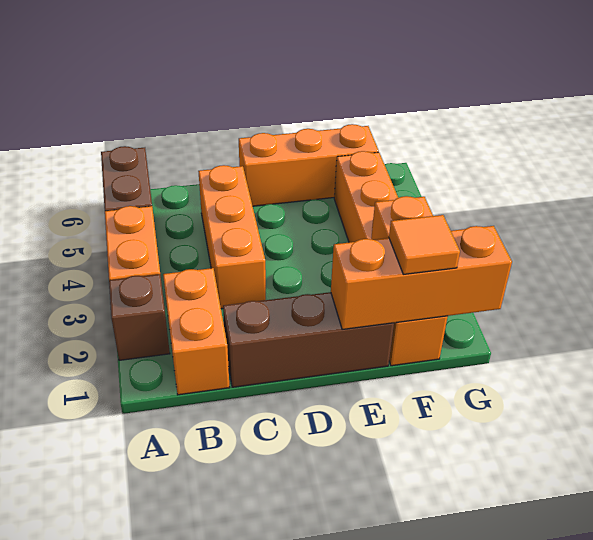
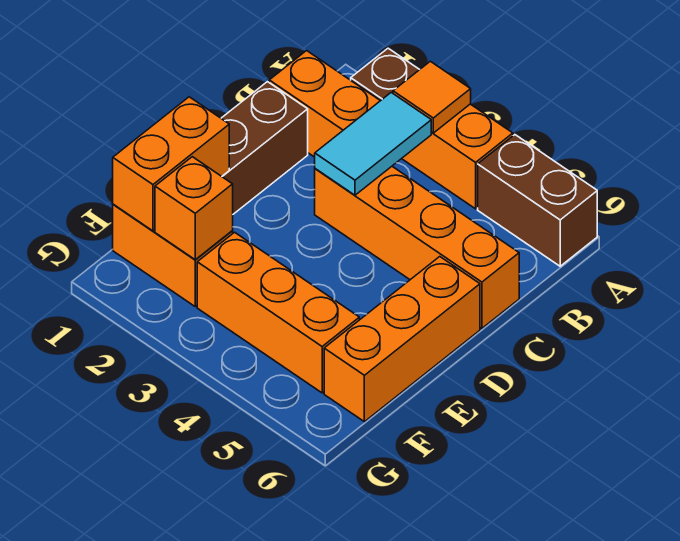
none -> cyan 1x2 tile [315,93,431,195]
orange 1x3 brick [198,165,266,309] -> orange 1x4 brick [315,167,519,328]
orange 1x3 brick [331,226,512,329] -> orange 1x2 brick [113,97,229,231]
orange 1x1 tile [389,215,460,274] -> orange 1x1 tile moved to [393,61,471,133]

